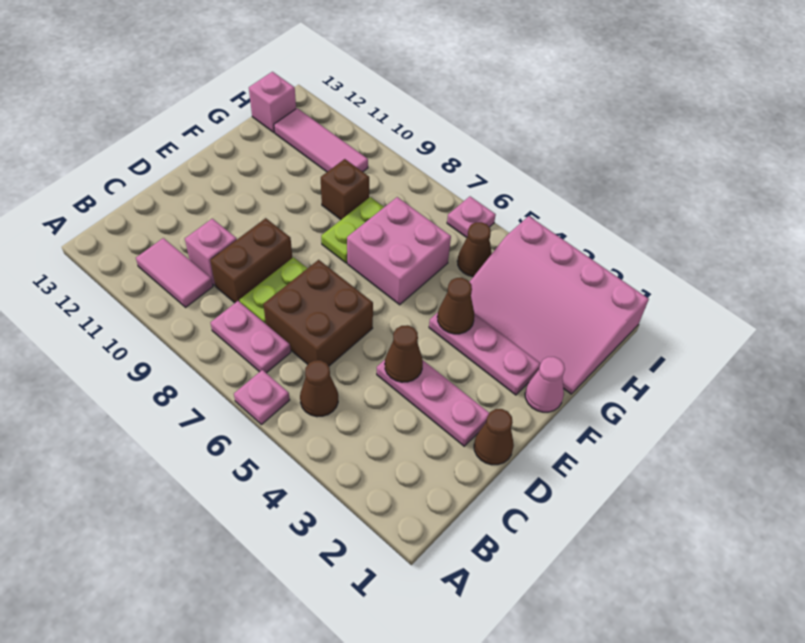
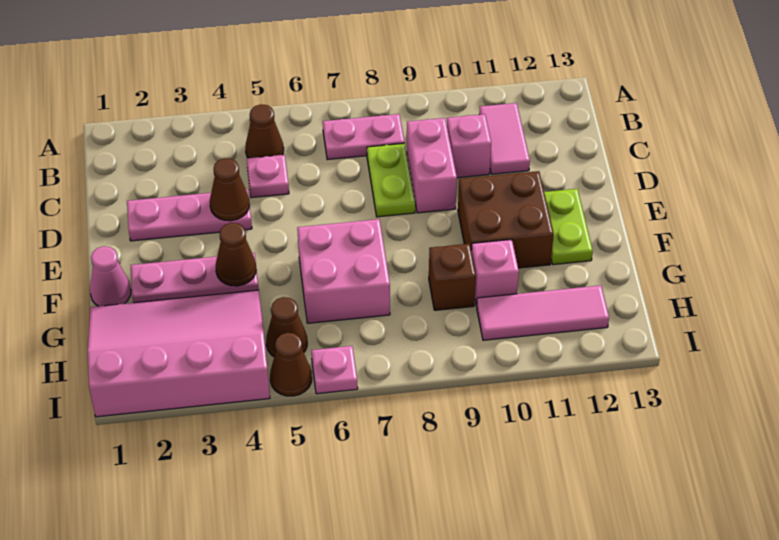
pink 1x1 plate [234,370,290,425] -> pink 1x1 plate moved to [247,155,289,198]
pink 1x2 tile [136,238,213,307] -> pink 1x2 tile turned to [479,103,530,174]
brown 2x2 brick [263,260,373,366] -> brown 2x2 brick moved to [458,171,554,268]
brown 1x2 brick [210,218,292,303] -> pink 1x2 brick [407,118,457,213]
brown 1x1 cone [474,409,514,465] -> brown 1x1 cone moved to [270,333,312,396]
lime 1x2 plate [321,197,384,263] -> lime 1x2 plate moved to [544,189,593,265]
pink 1x1 brick [249,72,296,132] -> pink 1x1 brick moved to [471,239,519,306]

